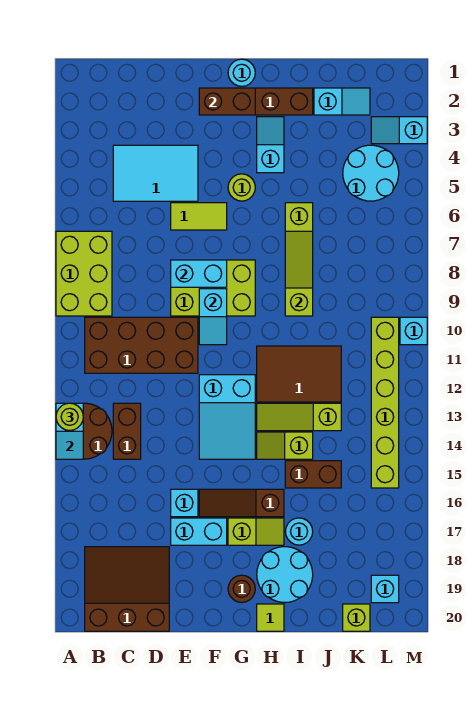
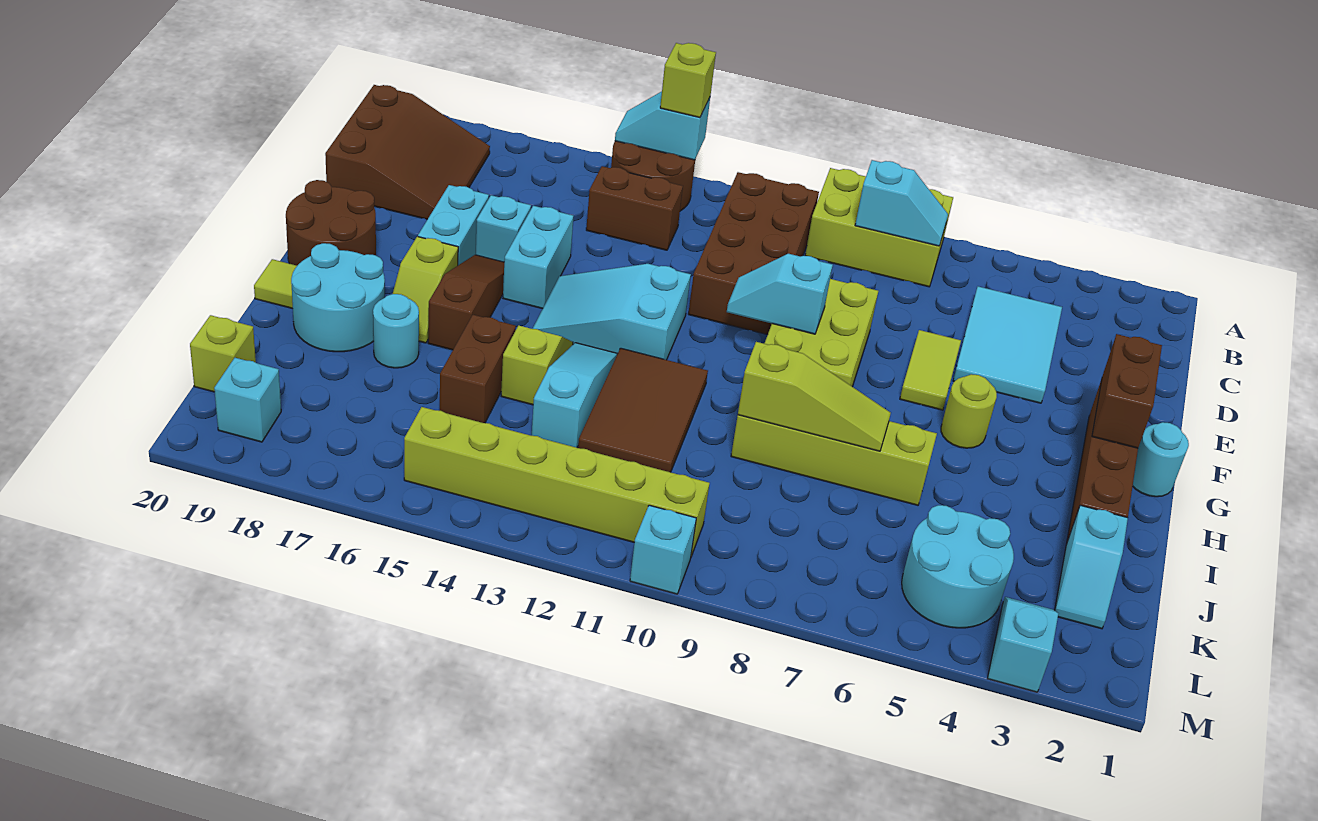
lime 1x1 round brick [56,403,83,430] -> lime 1x1 brick [660,43,716,118]
cyan 1x2 brick [171,260,227,287] -> cyan 1x2 brick moved to [503,206,573,309]
brown 1x1 round brick [228,575,255,603] -> brown 2x2 round brick [286,180,376,266]
cyan 1x2 slope [257,117,284,173] -> cyan 1x2 slope moved to [855,160,948,246]
lime 1x3 slope [257,403,341,431] -> cyan 1x3 slope [532,343,617,448]

